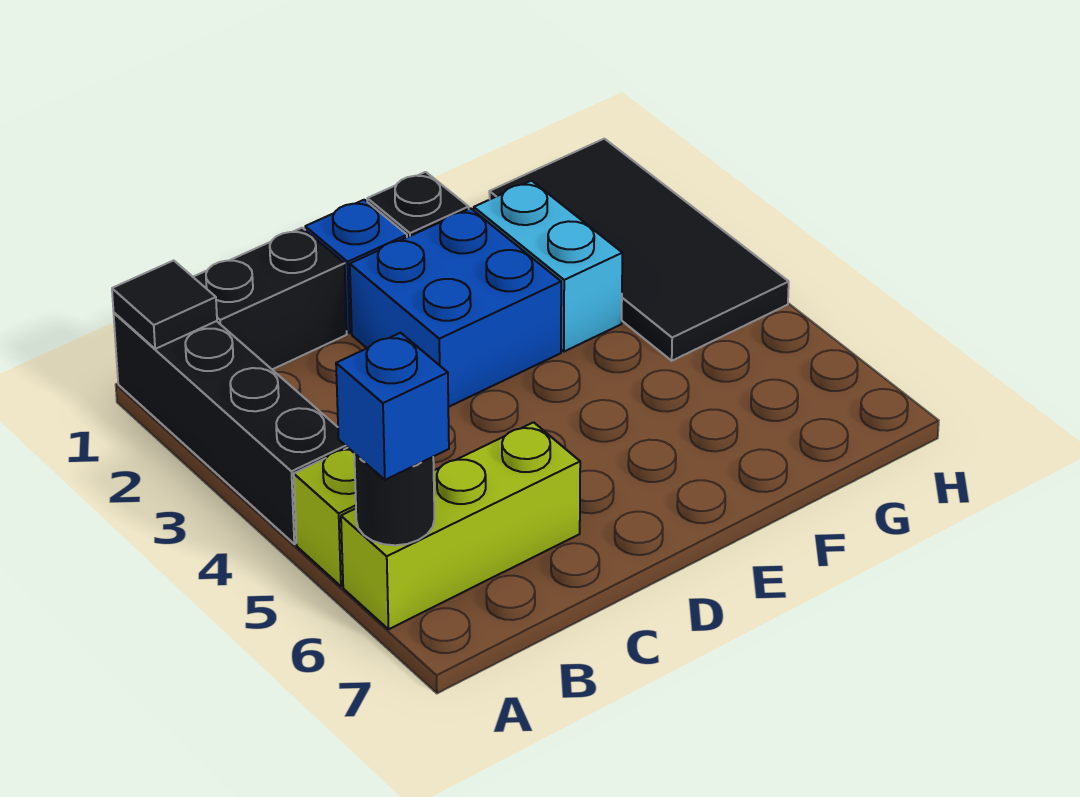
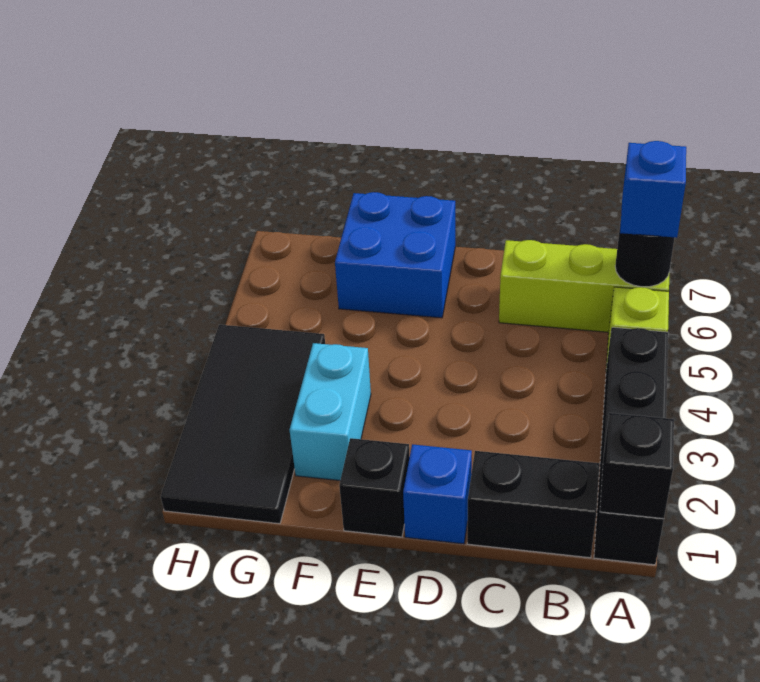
black 1x1 tile [112,260,217,349] -> black 1x1 brick [600,413,674,519]
blue 2x2 brick [350,208,561,407] -> blue 2x2 brick moved to [335,192,455,318]

